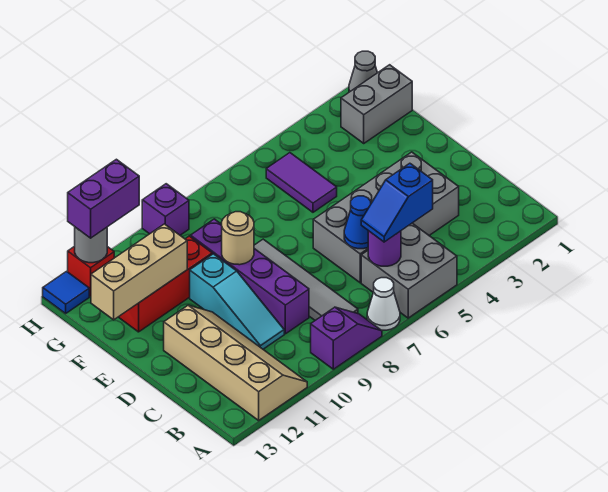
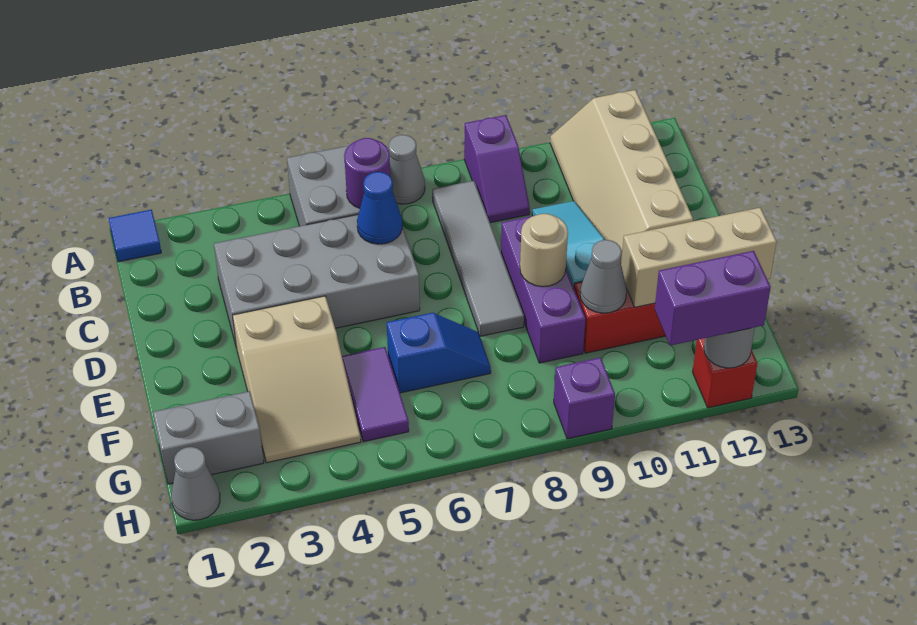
white 1x1 cone [367,278,400,330] -> grey 1x1 cone [389,135,425,204]
purple 1x2 slope [311,307,382,369] -> purple 1x2 slope turned to [464,115,530,223]
blue 1x2 slope [361,163,433,242] -> blue 1x2 slope moved to [387,313,491,393]
purple 1x4 brick [191,219,309,334] -> purple 1x3 brick [501,216,586,363]
none -> tan 2x3 slope [232,296,361,463]
none -> grey 1x1 cone [580,240,627,313]
blue 1x1 tile [43,271,89,313] -> blue 1x1 tile moved to [109,210,161,262]

